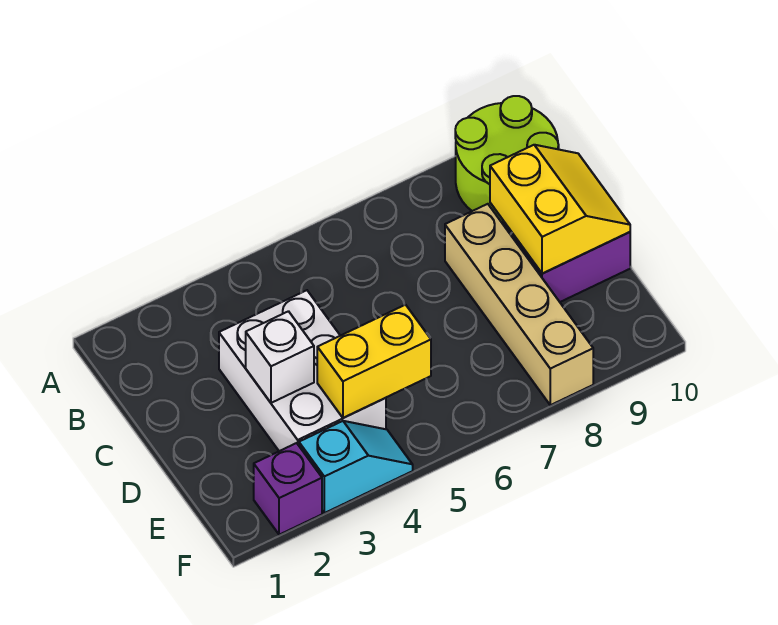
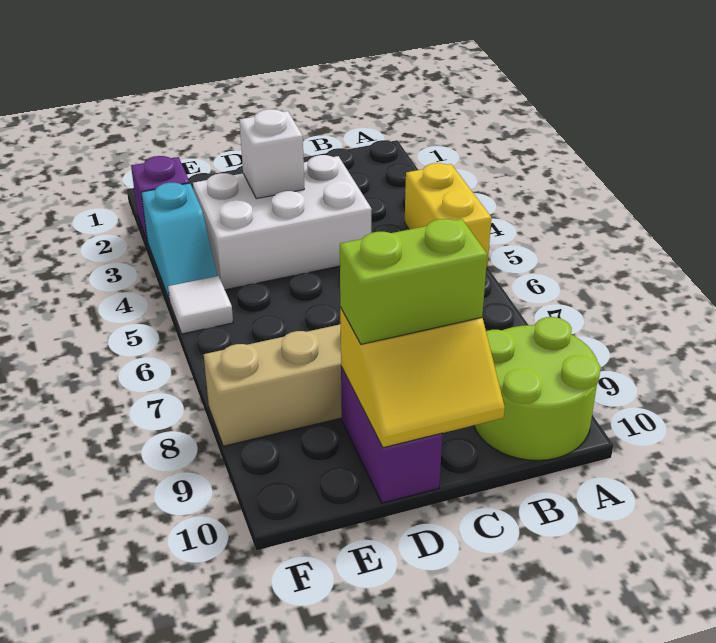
none -> lime 1x2 brick [340,219,487,344]
yellow 1x2 brick [317,305,431,418] -> yellow 1x2 brick moved to [405,163,492,269]
none -> white 1x1 tile [168,276,233,334]

